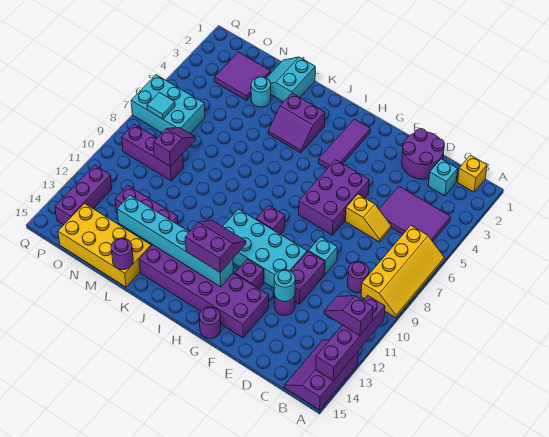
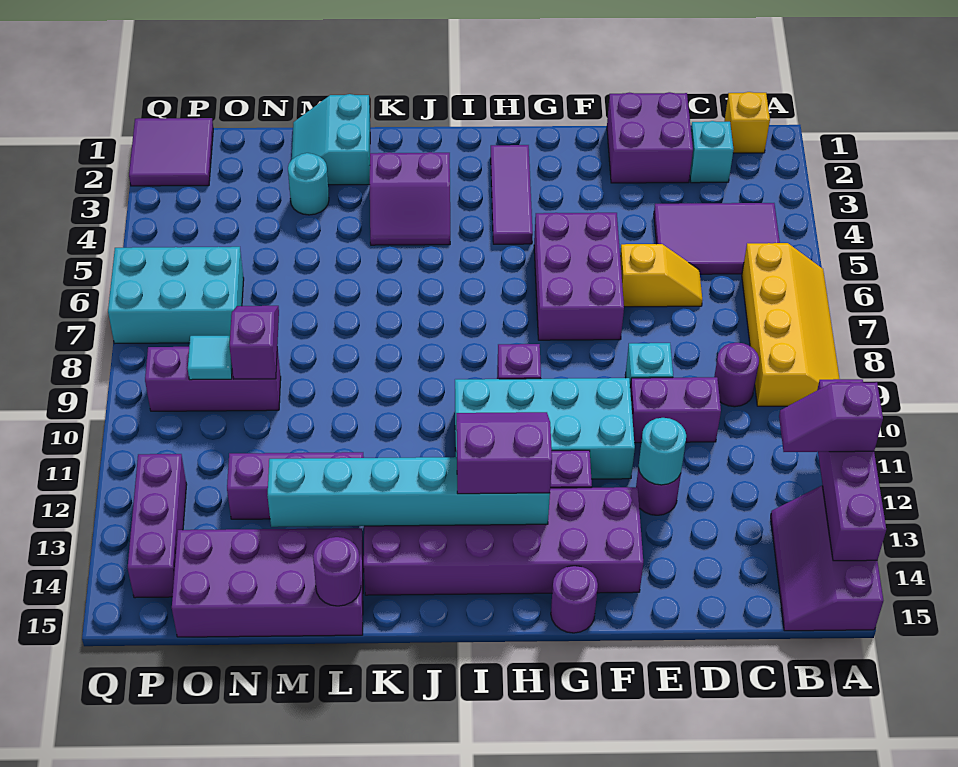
purple 2x2 round brick [402,129,445,179] -> purple 2x2 brick [607,92,693,183]
purple 1x2 brick [291,251,325,304] -> purple 1x2 brick turned to [630,377,721,443]
yellow 2x4 brick [58,204,151,287] -> purple 2x4 brick [172,528,364,637]
purple 2x2 tile [215,52,270,100] -> purple 2x2 tile moved to [129,118,213,186]
cyan 1x1 tile [147,92,175,119] -> cyan 1x1 tile moved to [188,336,232,380]

